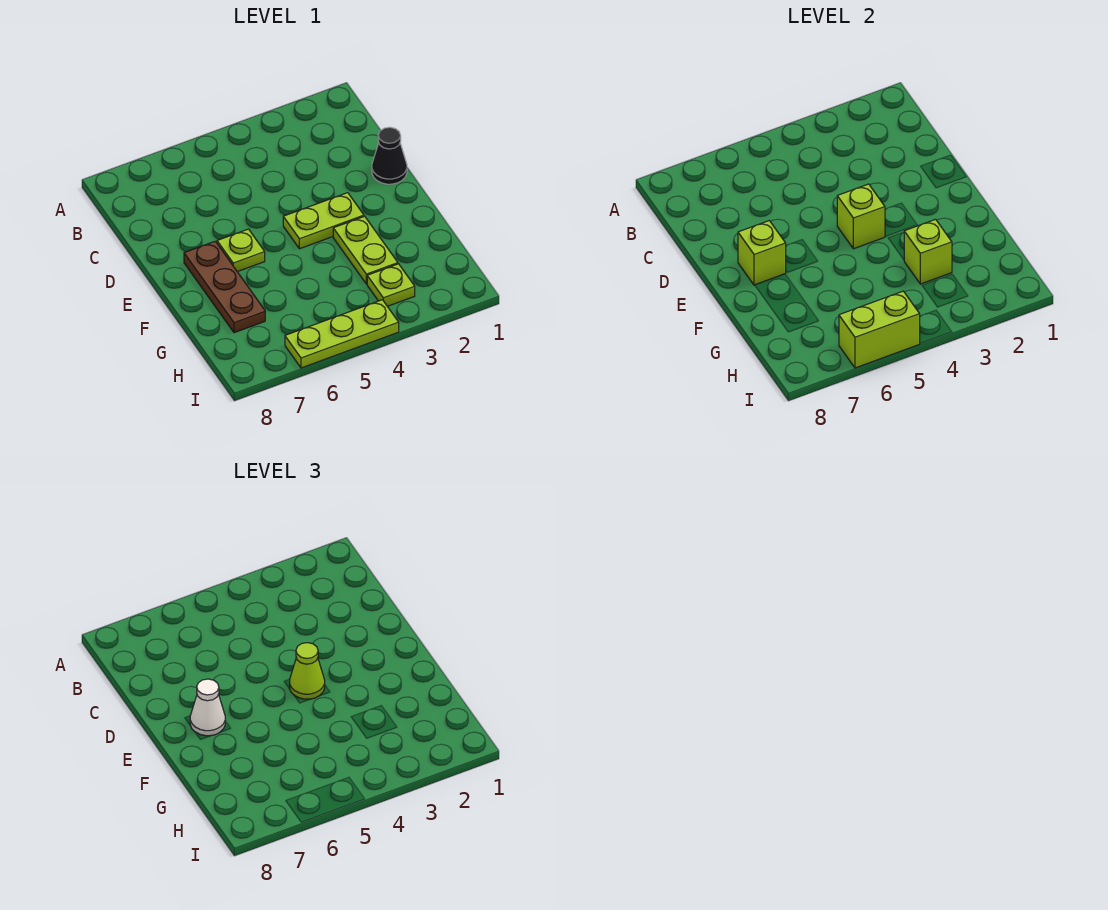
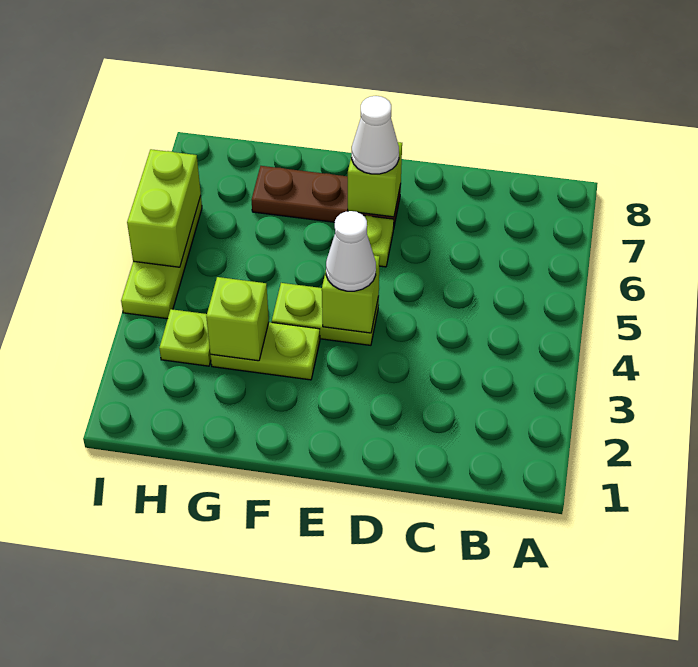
black 1x1 cone [372,127,407,184] -> none
lime 1x2 plate [283,193,364,249] -> lime 1x2 plate turned to [272,283,379,345]
lime 1x1 cone [290,643,325,699] -> white 1x1 cone [326,211,376,291]

